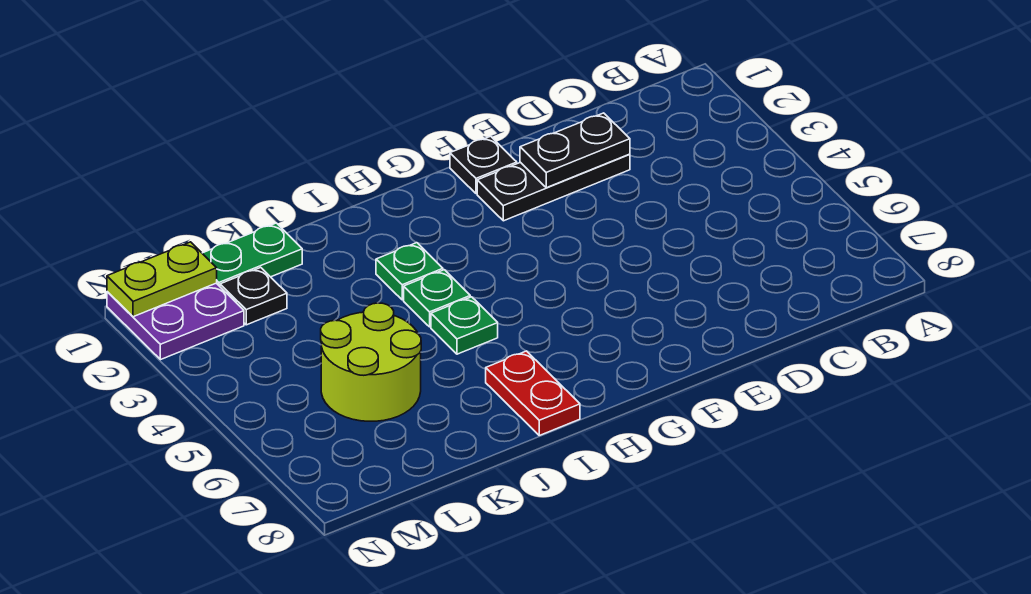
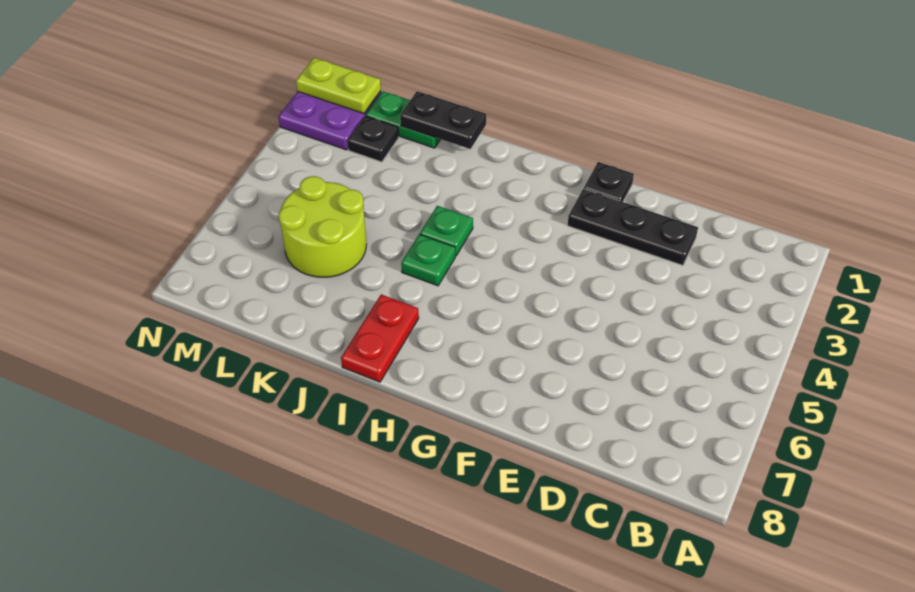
black 1x2 plate [520,113,630,188] -> black 1x2 plate moved to [400,91,486,149]
green 1x1 plate [376,243,443,300] -> none

